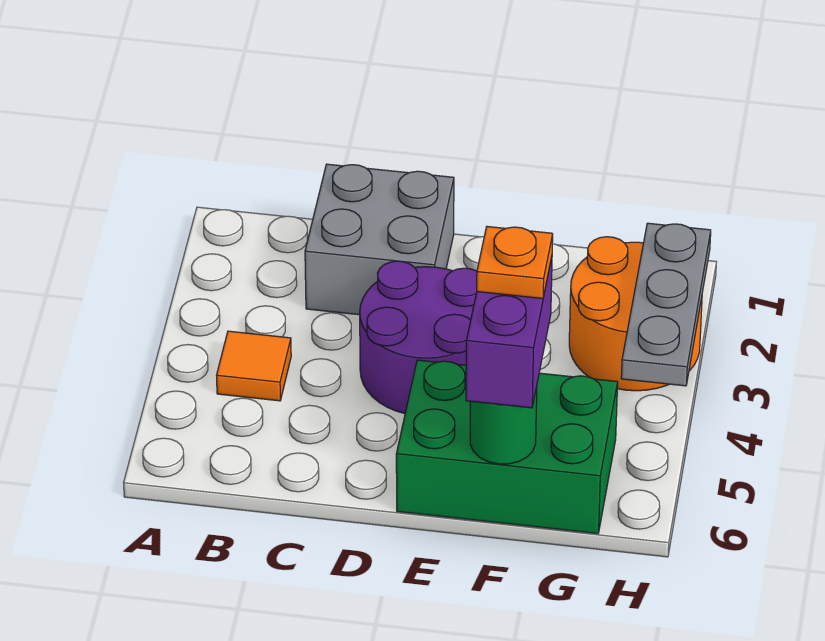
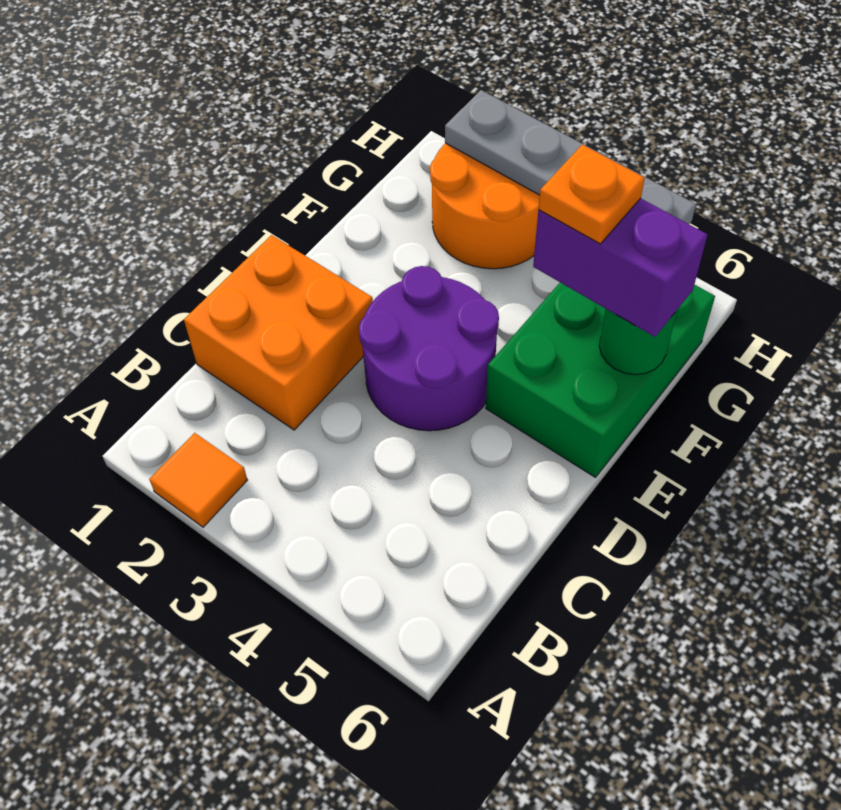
orange 1x1 tile [216,331,291,401] -> orange 1x1 tile moved to [149,433,247,527]
grey 2x2 brick [305,164,454,315] -> orange 2x2 brick [184,235,373,430]
grey 1x3 plate [621,223,711,386] -> grey 1x4 plate [445,90,696,224]

